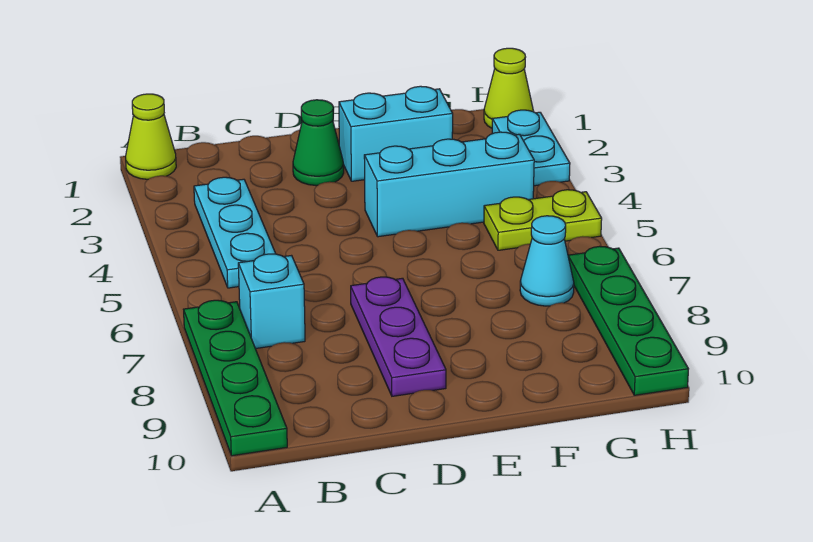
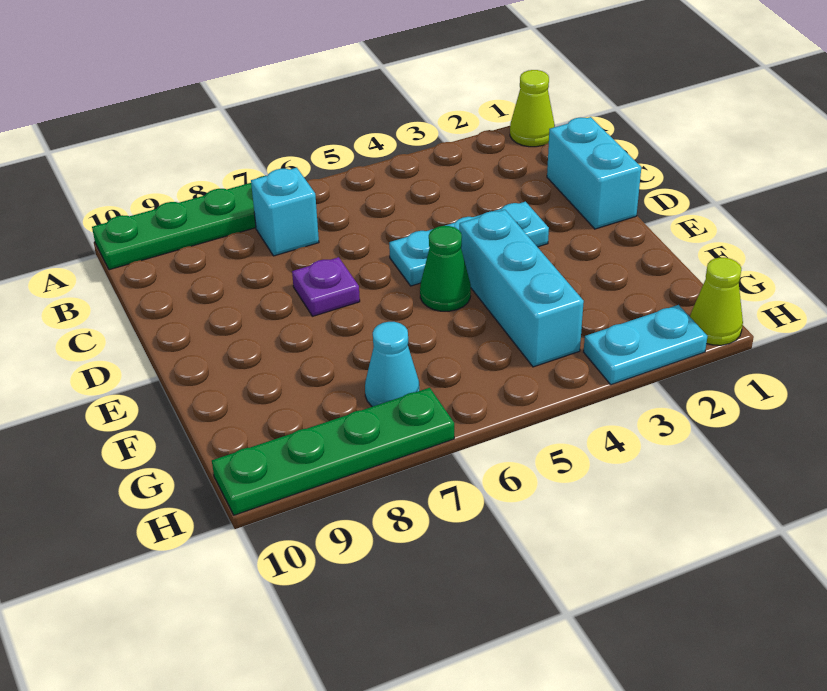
cyan 1x3 plate [194,177,276,288] -> cyan 1x3 plate moved to [389,202,549,286]
green 1x1 cone [293,100,344,186] -> green 1x1 cone moved to [420,226,471,311]
purple 1x3 plate [351,277,446,396] -> purple 1x1 plate [292,257,360,316]
cyan 1x2 brick [339,86,453,181] -> cyan 1x2 brick moved to [547,117,641,229]
lime 1x2 plate [484,190,602,250] -> none

